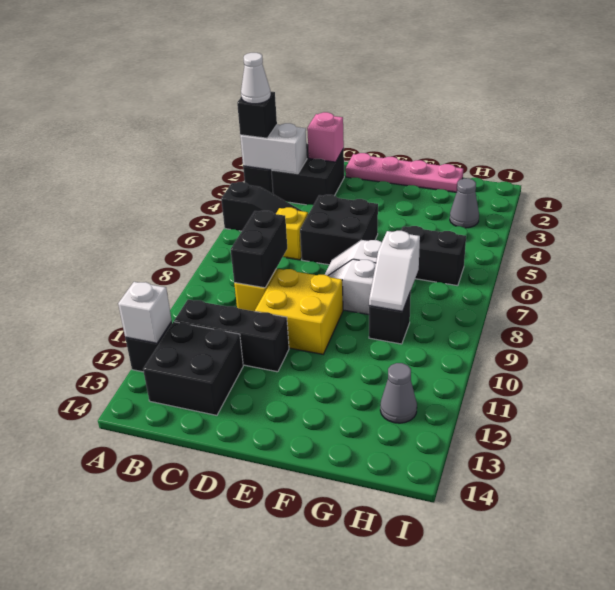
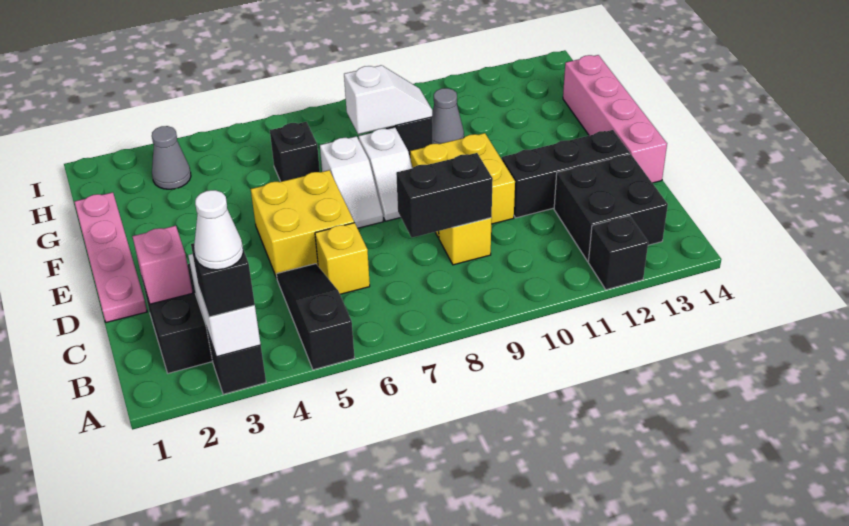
white 1x1 brick [118,282,172,343] -> none
black 1x3 brick [174,300,289,372] -> black 1x3 brick turned to [502,130,630,218]
black 2x2 brick [300,195,378,265] -> yellow 2x2 brick [251,170,354,278]
none -> pink 1x4 brick [563,55,667,183]
black 1x2 brick [401,226,466,286] -> black 1x1 brick [270,122,320,182]
grey 1x1 cone [380,363,417,423] -> grey 1x1 cone moved to [432,88,464,144]

